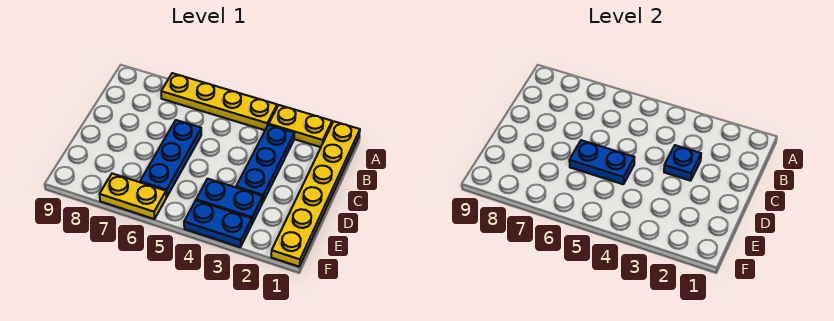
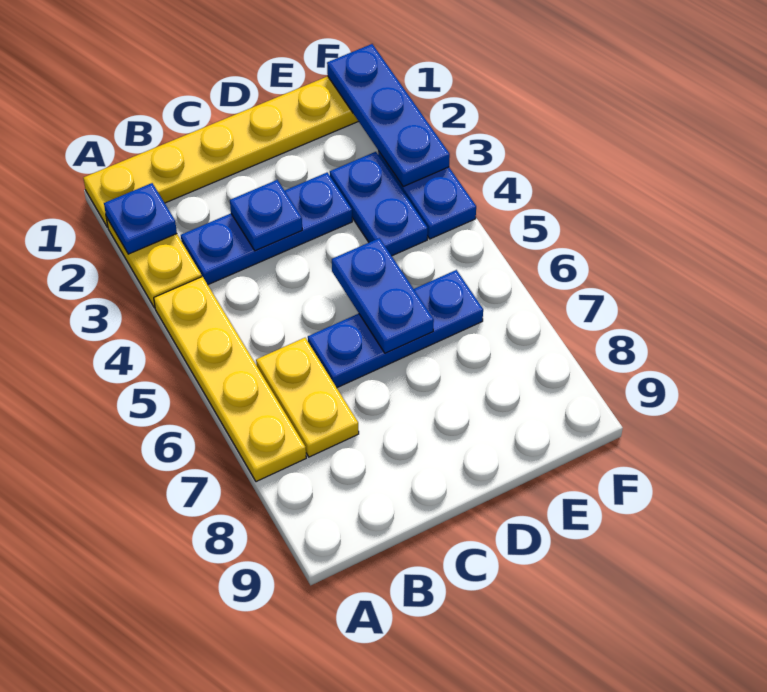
none -> blue 1x1 plate [104,183,177,254]
none -> blue 1x3 plate [327,44,450,186]
yellow 1x2 plate [99,174,166,219] -> yellow 1x2 plate moved to [256,338,359,457]

